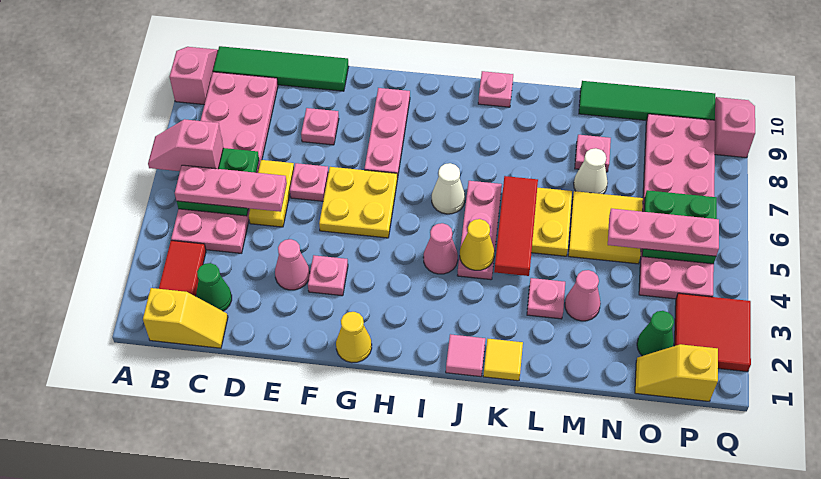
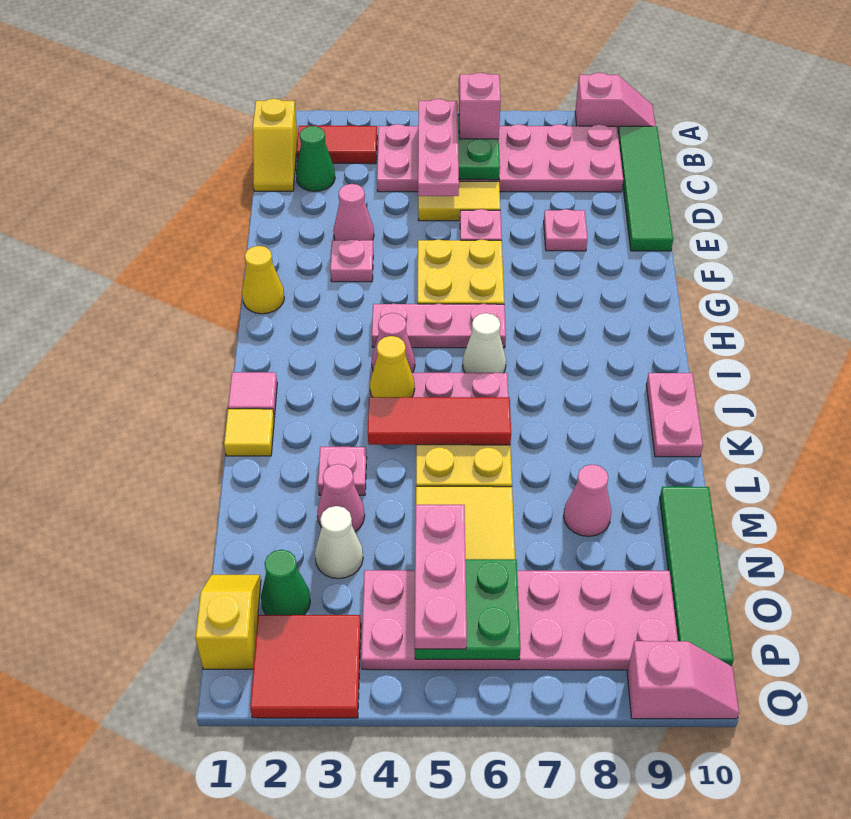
pink 1x3 plate [364,88,410,179] -> pink 1x3 plate moved to [372,304,506,348]
pink 1x1 plate [478,71,513,107] -> pink 1x2 plate [646,373,703,457]
white 1x1 cone [574,148,608,194] -> white 1x1 cone moved to [315,506,363,579]
pink 1x1 plate [575,135,611,172] -> pink 1x1 cone [564,464,611,536]

